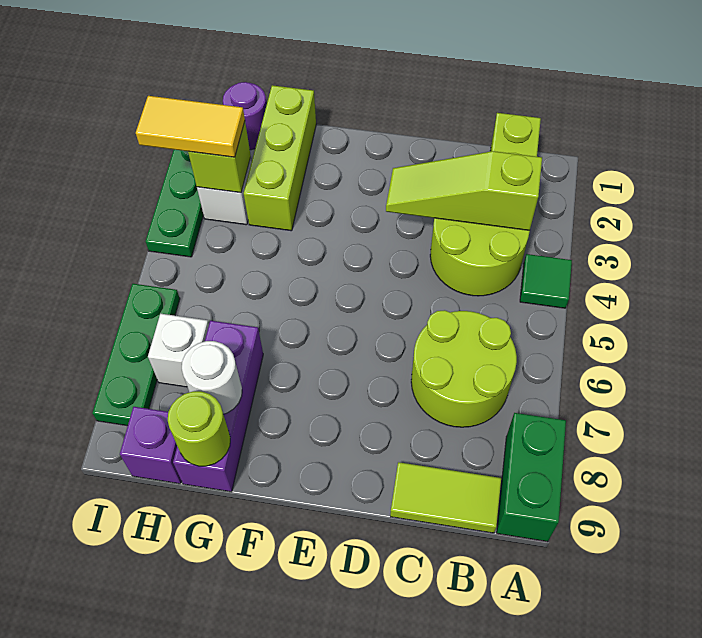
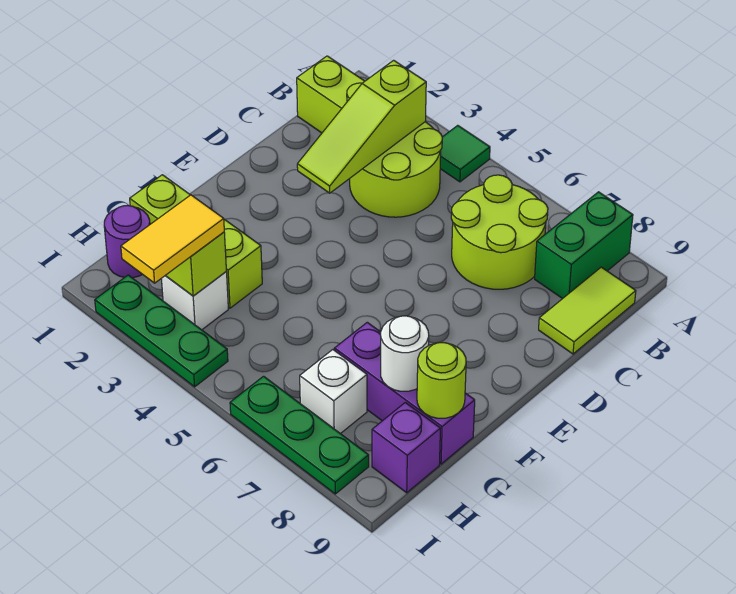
green 1x2 brick [497,413,566,542] -> green 1x2 brick turned to [535,192,633,299]

